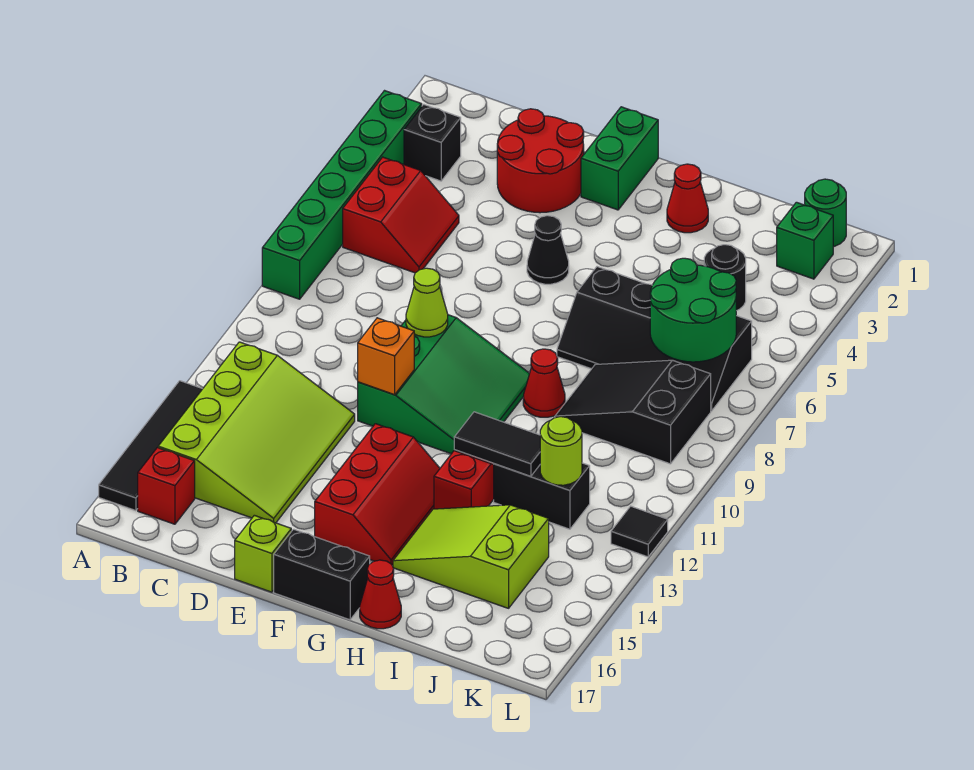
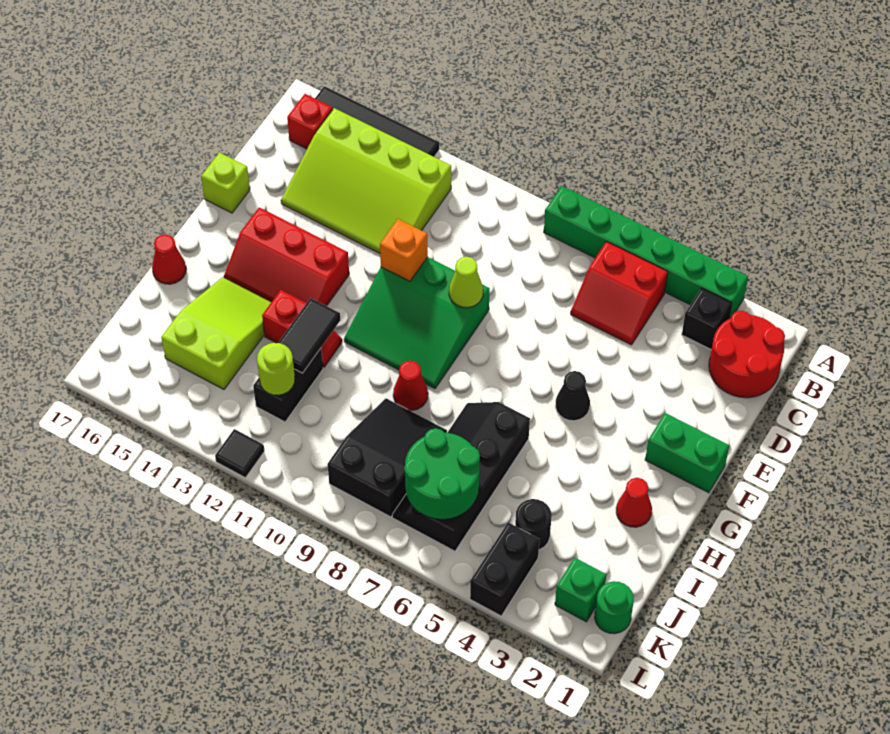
red 2x2 round brick [497,109,584,213] -> red 2x2 round brick moved to [709,311,785,398]
black 1x2 brick [274,529,370,620] -> black 1x2 brick moved to [470,522,540,616]

